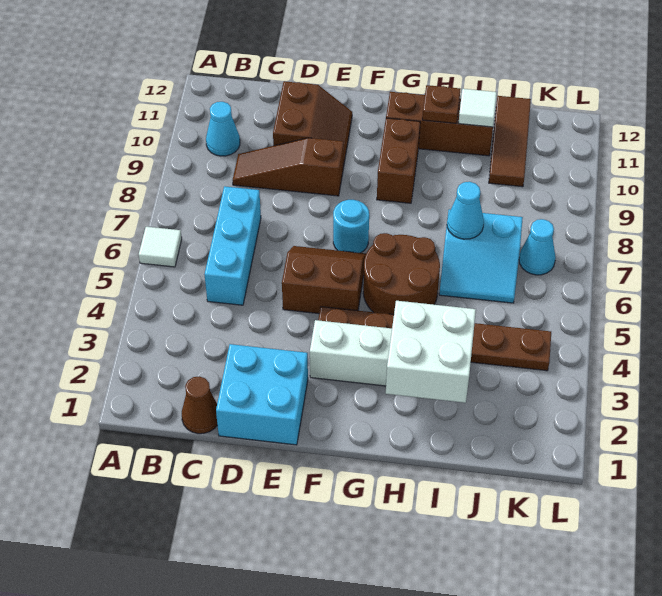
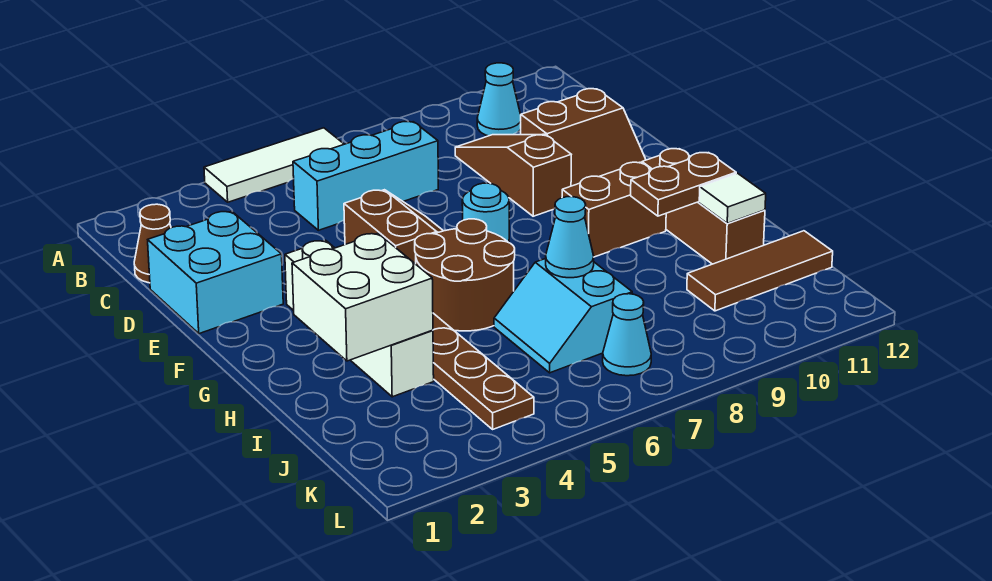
white 1x1 tile [139,227,182,267] -> white 1x3 tile [204,128,344,202]
brown 1x1 plate [422,85,460,123] -> brown 1x2 plate [631,153,736,216]

